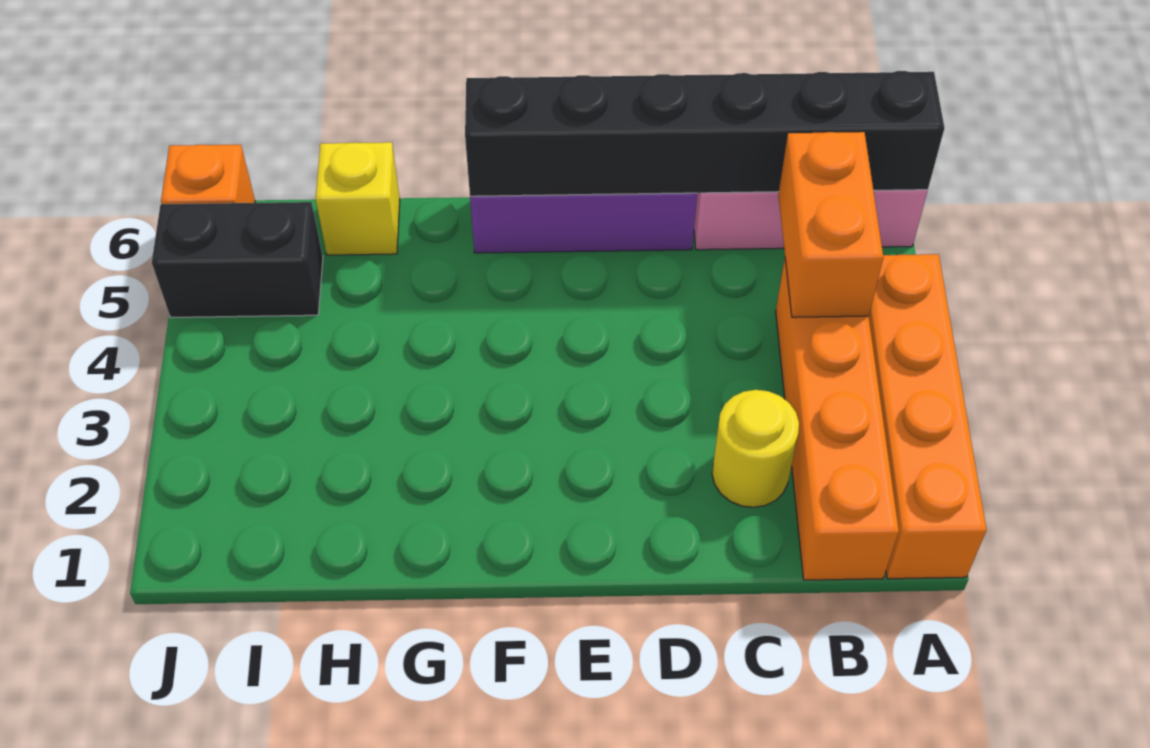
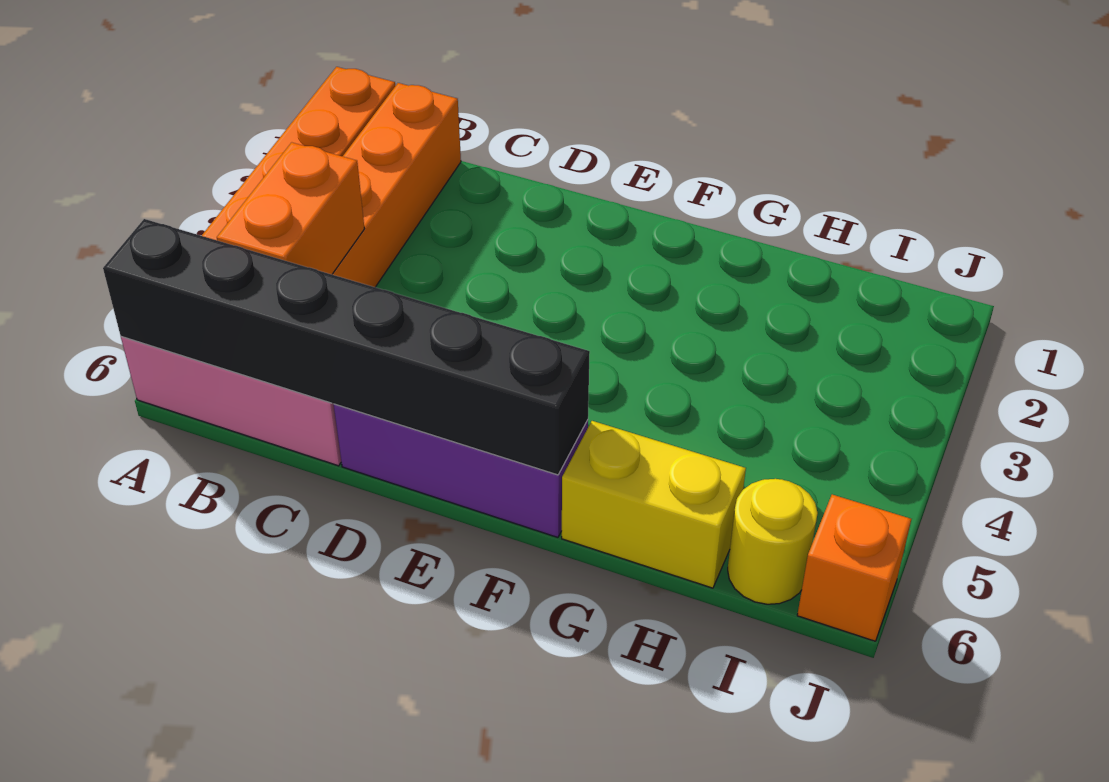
yellow 1x1 round brick [712,390,799,507] -> yellow 1x1 round brick moved to [728,479,818,604]
yellow 1x1 brick [316,142,400,255] -> yellow 1x2 brick [562,421,746,588]
black 1x2 brick [152,202,323,318] -> none

